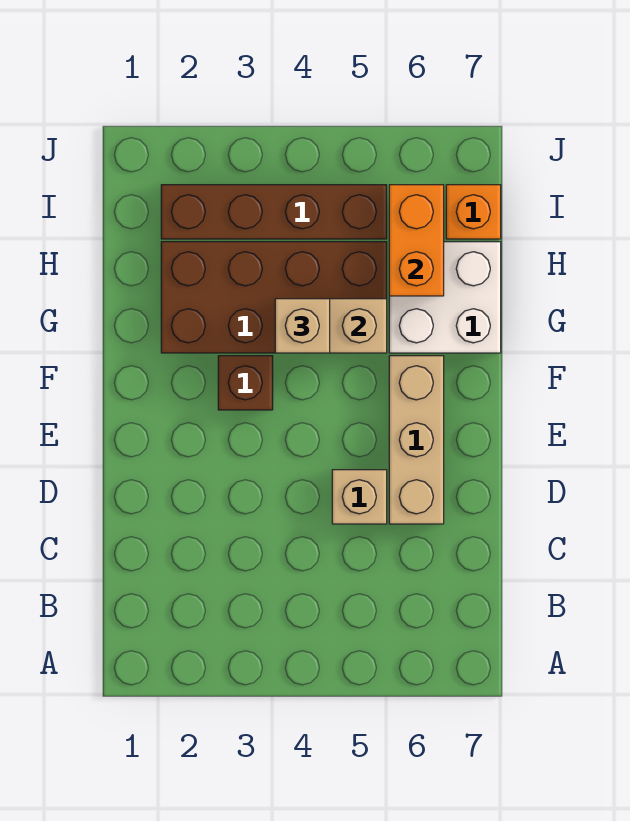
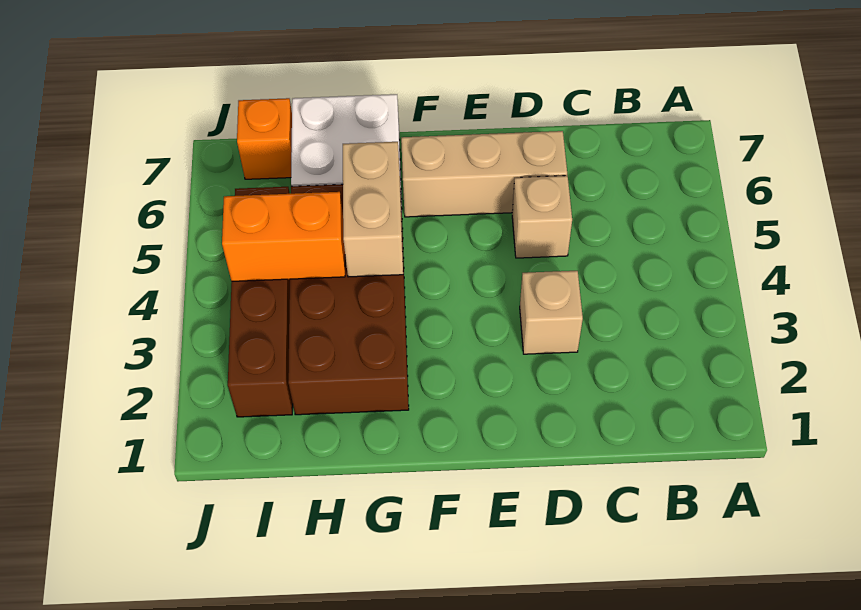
brown 1x1 brick [218,356,273,410] -> none
tan 1x1 brick [275,299,330,353] -> tan 1x1 brick moved to [520,271,583,354]
orange 1x2 brick [389,185,444,296] -> orange 1x2 brick moved to [222,192,345,281]

